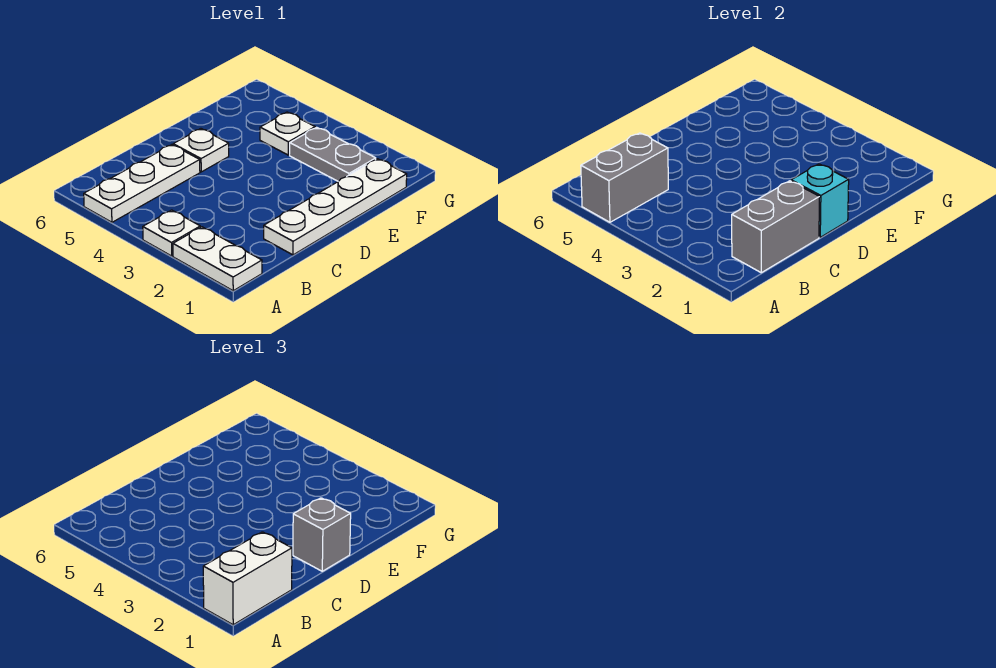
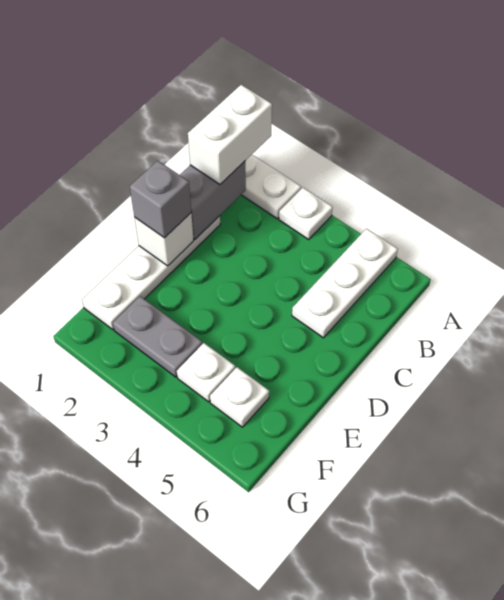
grey 1x2 brick [581,133,668,222] -> none
cyan 1x1 brick [791,164,849,237] -> white 1x1 brick [134,213,194,266]
white 1x1 plate [173,129,229,172] -> white 1x1 plate moved to [210,367,269,427]

